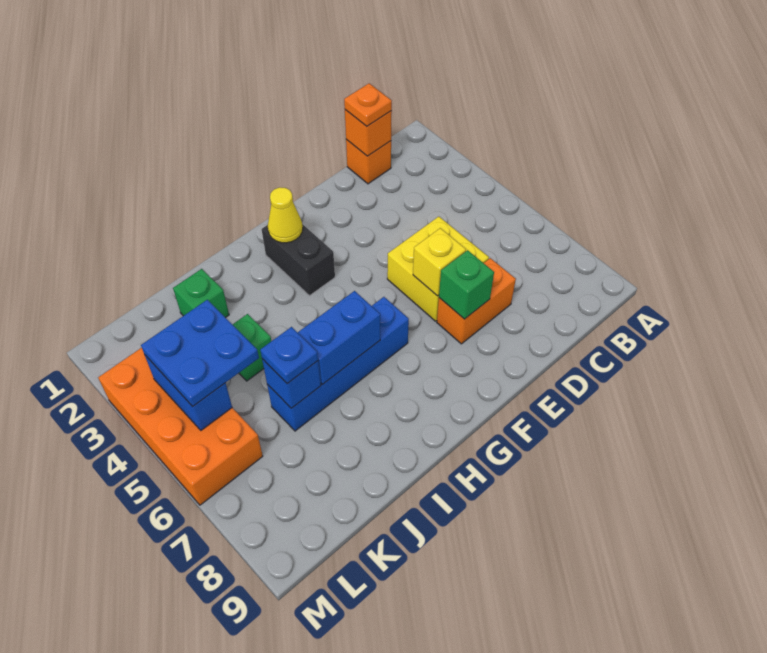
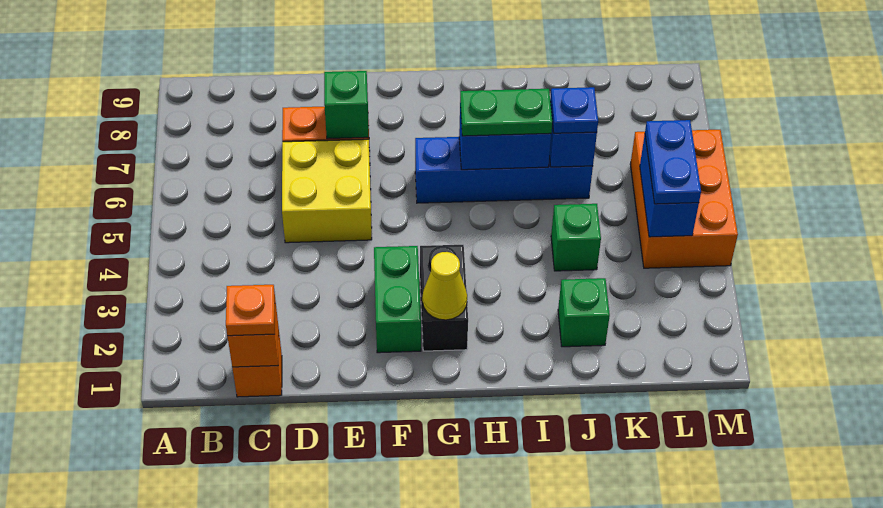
yellow 1x1 brick [413,228,466,296] -> none
none -> green 1x2 brick [374,246,421,353]
none -> green 1x2 plate [460,89,552,136]
blue 2x2 plate [141,300,259,407] -> blue 1x2 plate [645,120,701,204]
orange 2x4 brick [98,348,263,505] -> orange 2x3 brick [630,130,738,268]

